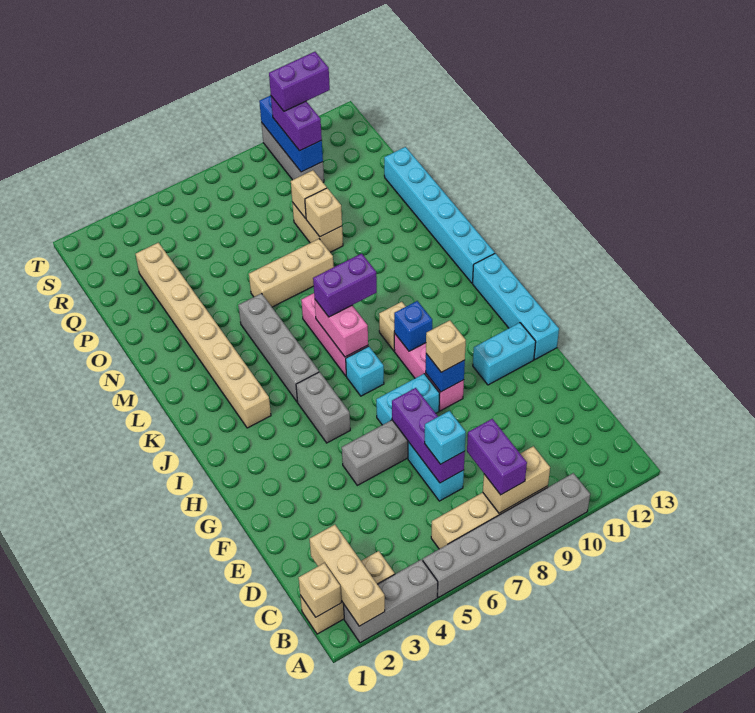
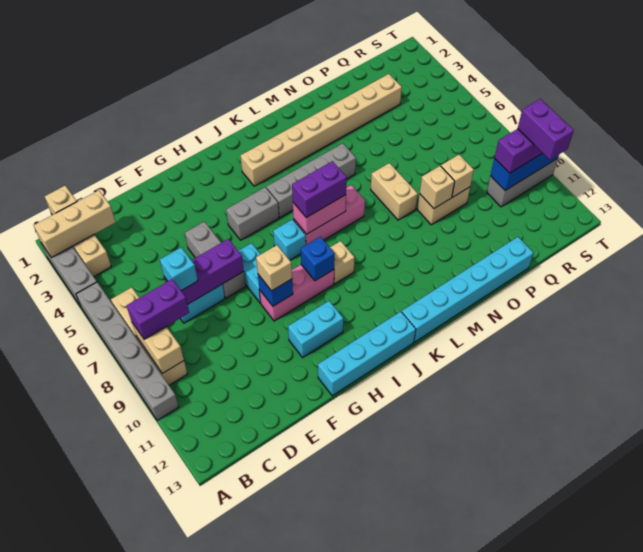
cyan 1x2 brick [473,323,536,385] -> cyan 1x2 brick turned to [288,301,343,357]
purple 1x2 brick [313,253,377,317] -> purple 1x2 brick turned to [292,161,347,218]
tan 1x3 brick [249,239,334,307] -> tan 1x2 brick [371,163,418,220]

